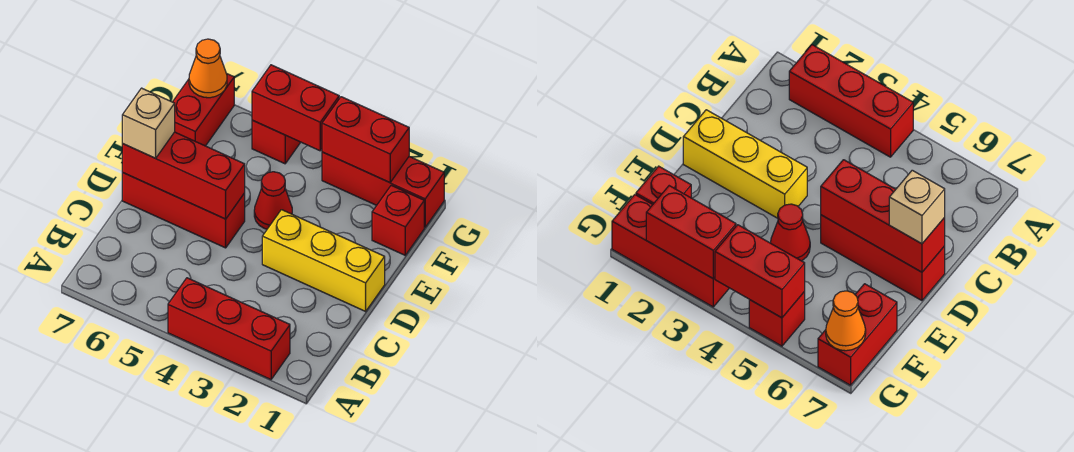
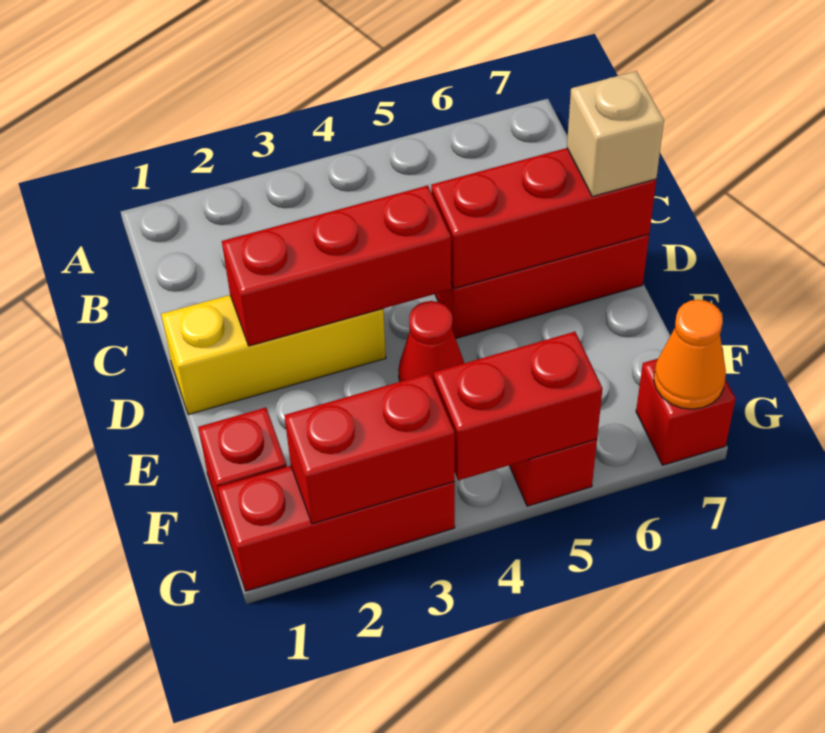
red 1x3 brick [168,278,290,380] -> red 1x3 brick moved to [222,186,451,346]
red 1x2 brick [173,73,234,146] -> red 1x1 brick [636,359,736,465]

